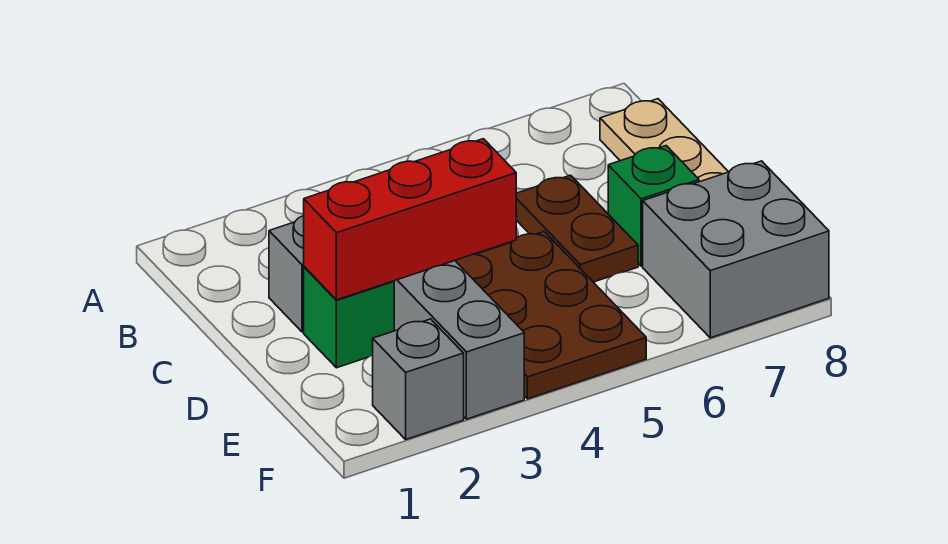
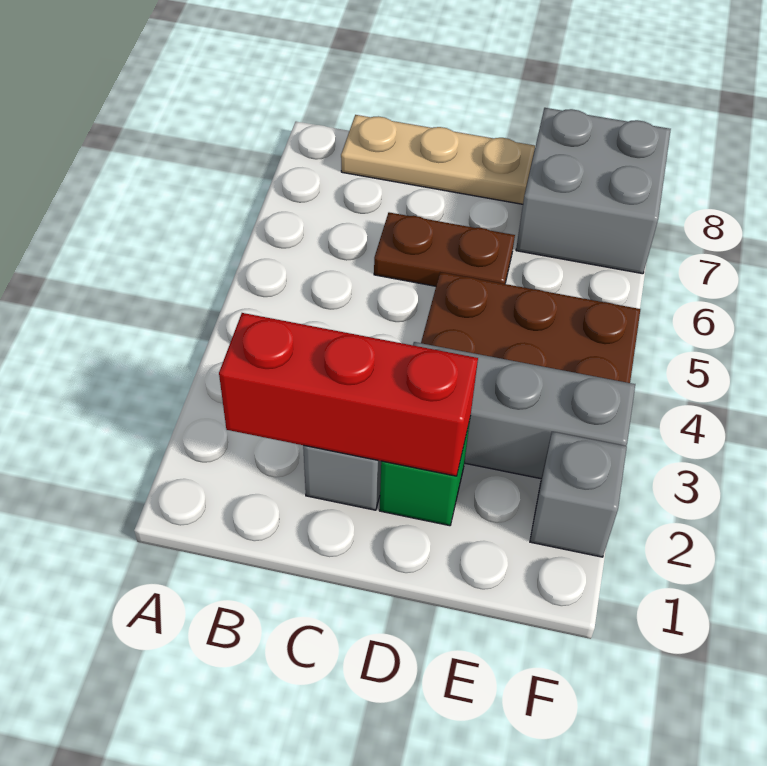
red 1x3 brick [304,139,516,300] -> red 1x3 brick turned to [219,313,478,476]
green 1x1 brick [608,146,699,266] -> none

